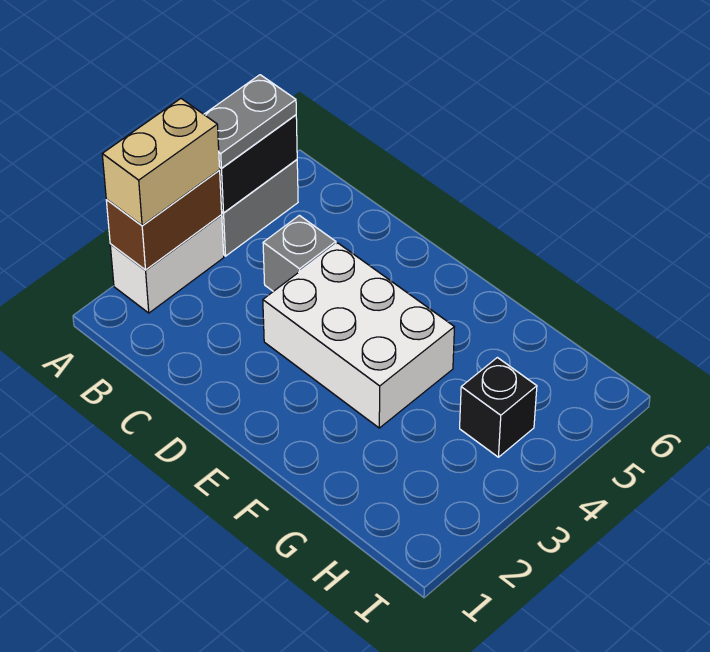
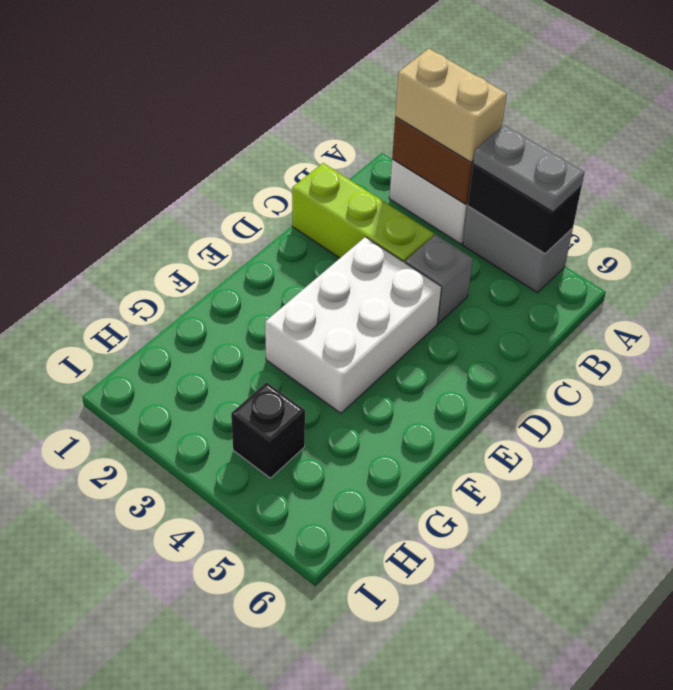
none -> lime 1x3 brick [292,163,434,262]

